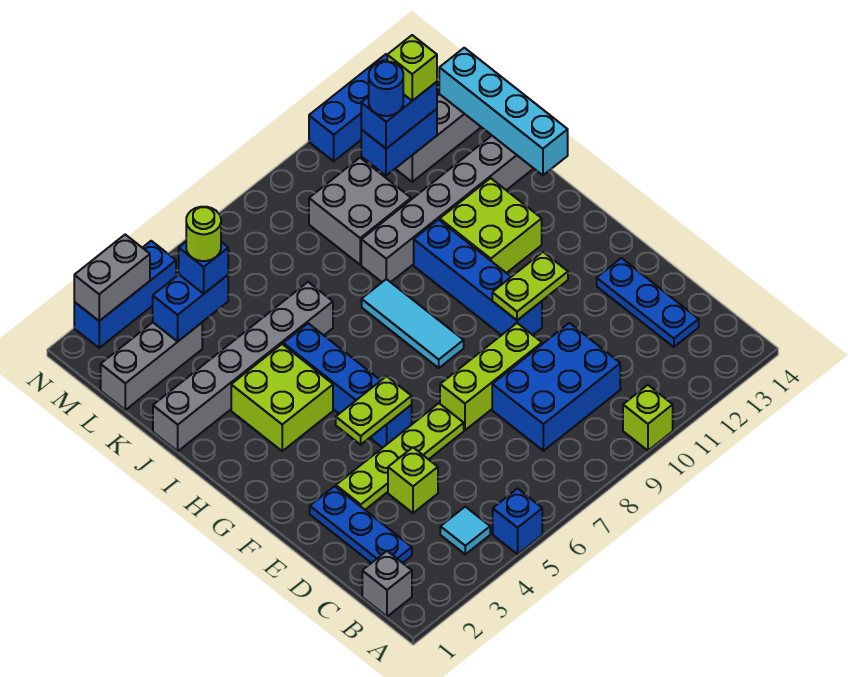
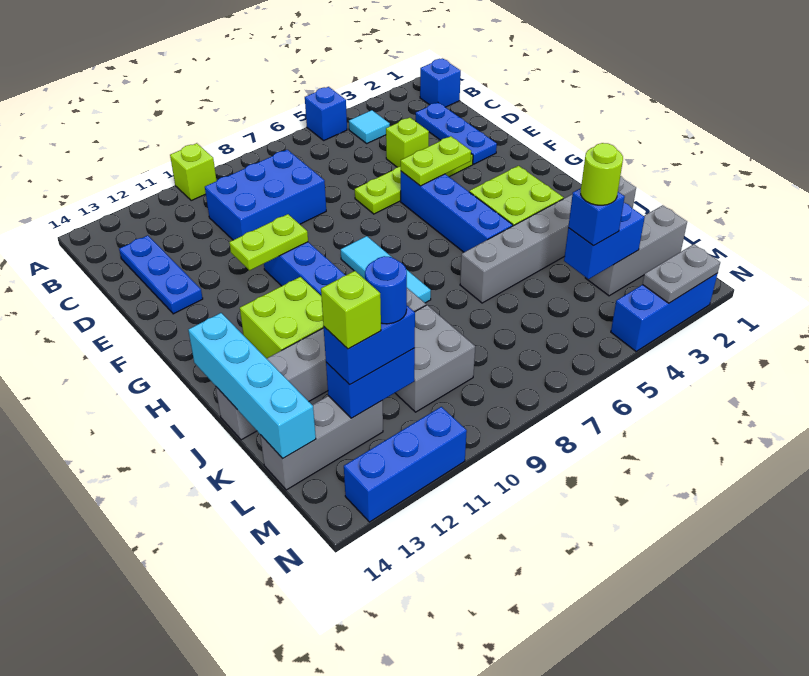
grey 1x1 brick [362,551,412,617] -> blue 1x1 brick [420,58,461,107]
lime 1x3 brick [440,323,542,430] -> none
grey 1x2 brick [74,235,150,321] -> grey 1x2 plate [643,244,720,303]

